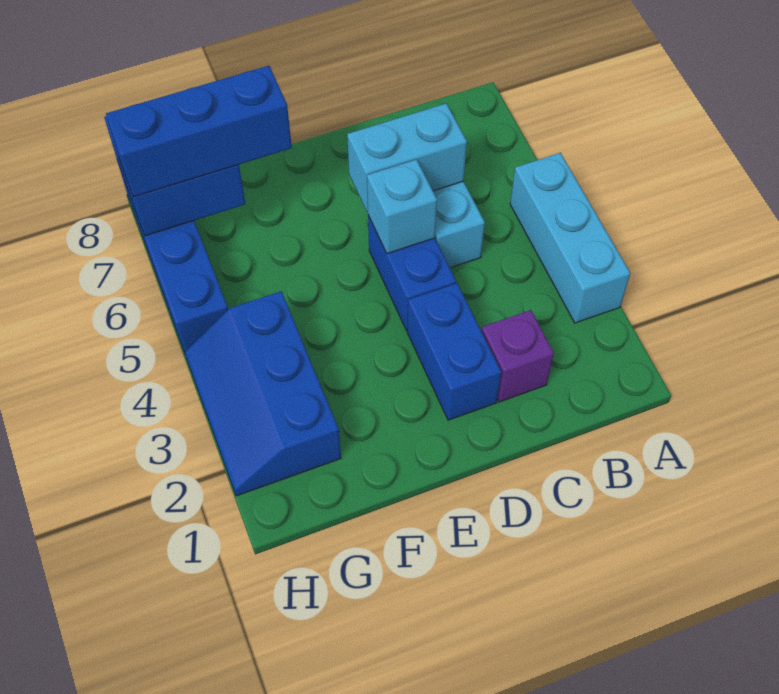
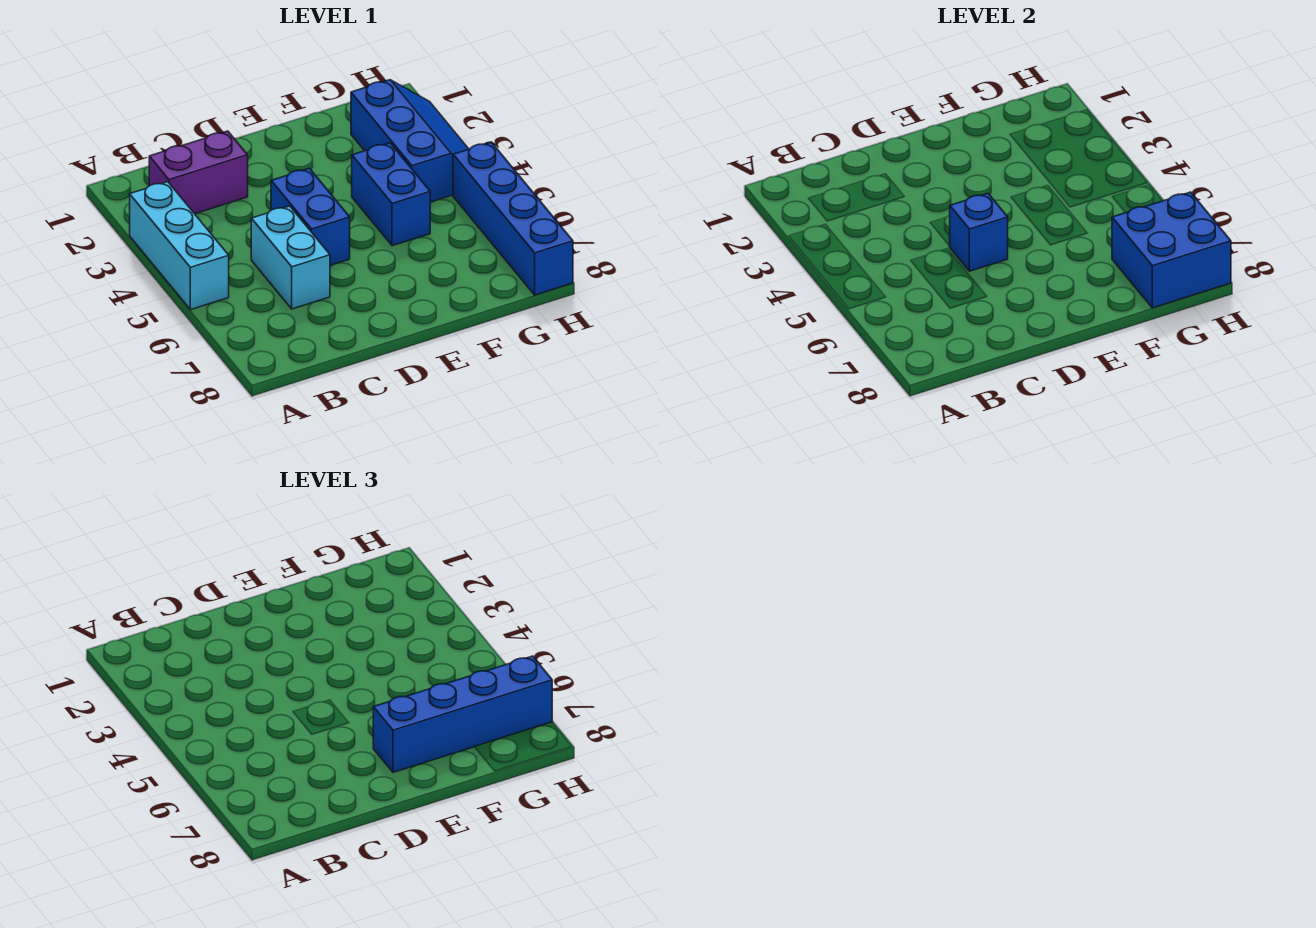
purple 1x1 brick [481,310,554,402] -> purple 1x2 brick [149,131,248,214]
cyan 1x2 brick [347,103,467,212] -> none
blue 1x2 brick [407,283,501,420] -> blue 1x2 brick moved to [352,143,430,246]
cyan 1x1 brick [367,159,437,254] -> blue 1x1 brick [950,193,1008,271]
blue 1x3 brick [106,66,292,197] -> blue 1x4 brick [373,656,552,772]

